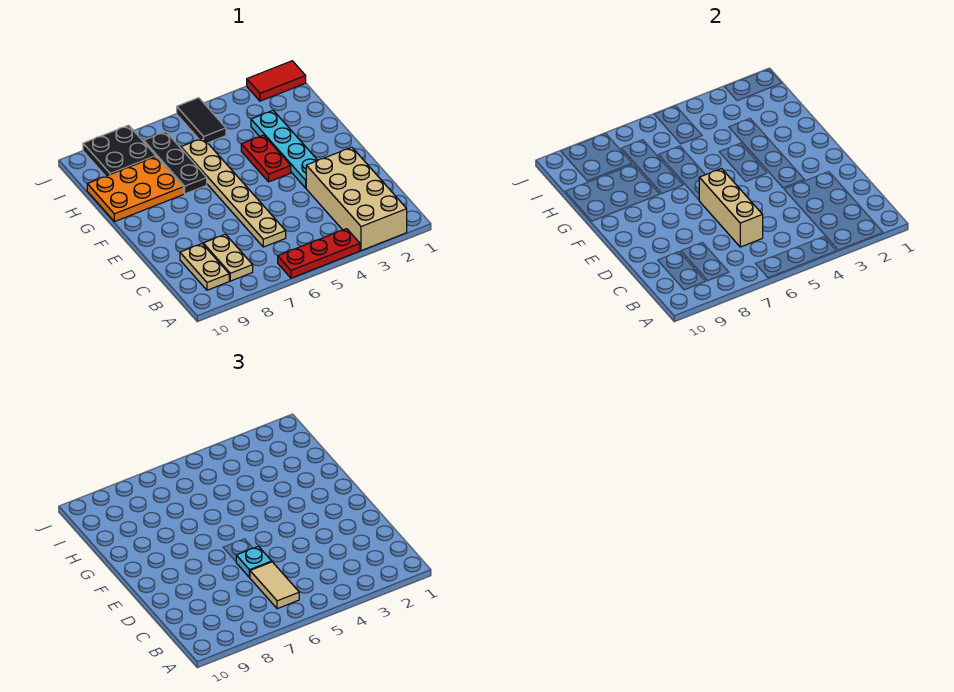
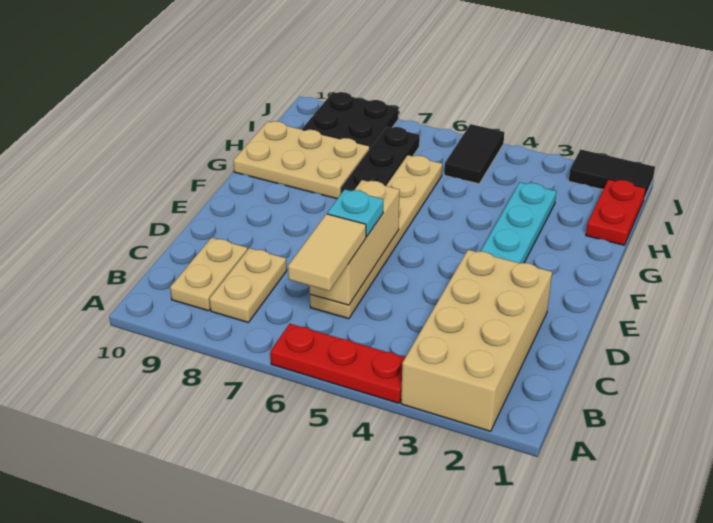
red 1x2 plate [241,135,291,182] -> red 1x2 plate moved to [586,179,646,245]
orange 2x3 plate [87,157,183,222] -> tan 2x3 plate [233,121,370,199]
red 1x2 tile [247,61,306,101] -> black 1x2 tile [569,149,655,199]

